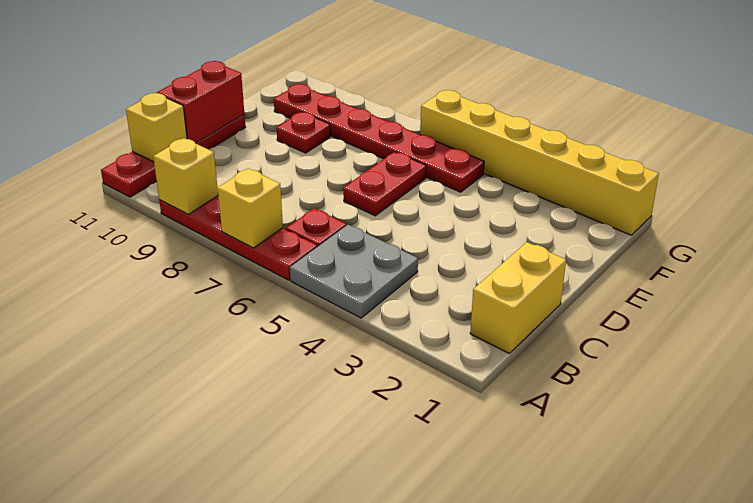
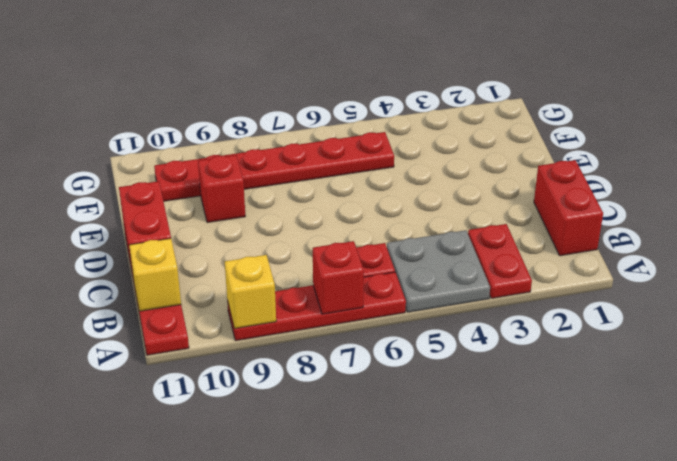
yellow 1x1 brick [218,168,283,248] -> red 1x1 brick [313,241,364,314]
yellow 1x2 brick [470,242,566,354] -> red 1x2 brick [534,160,603,256]
red 1x2 plate [343,152,426,216] -> red 1x2 plate moved to [468,224,532,298]
red 1x1 plate [276,112,330,153] -> red 1x1 brick [198,155,245,223]
yellow 1x6 brick [420,90,659,235] -> none

